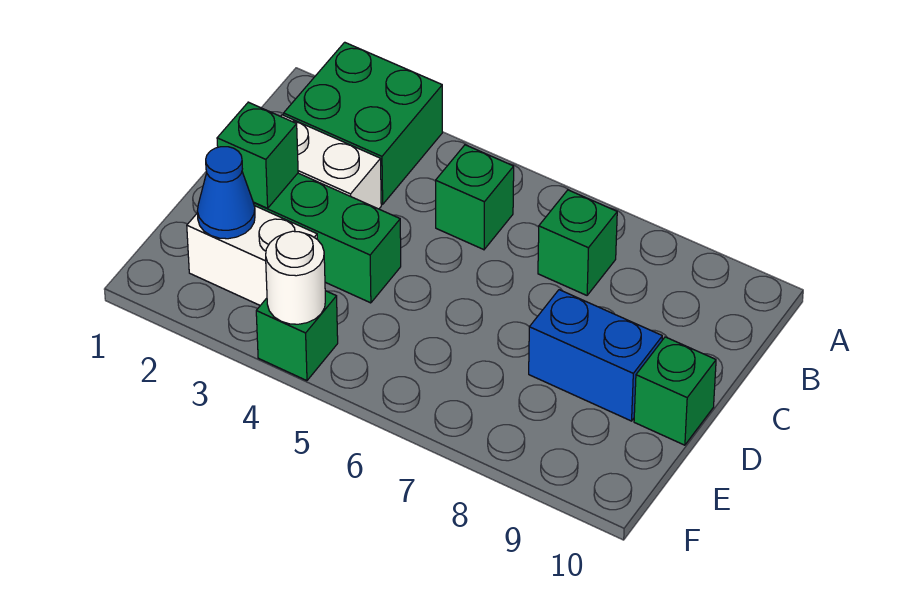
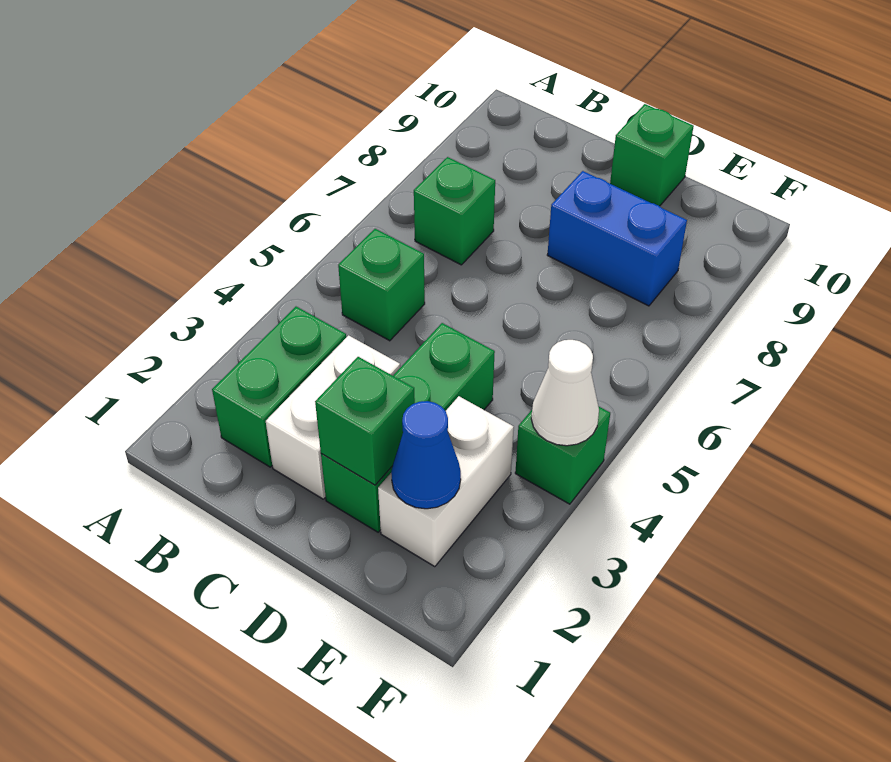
green 2x2 brick [284,42,442,204] -> green 1x2 brick [212,307,346,467]
blue 1x2 brick [529,290,662,421] -> blue 1x2 brick turned to [547,171,687,306]
white 1x1 round brick [266,231,325,324] -> white 1x1 cone [531,340,599,446]

